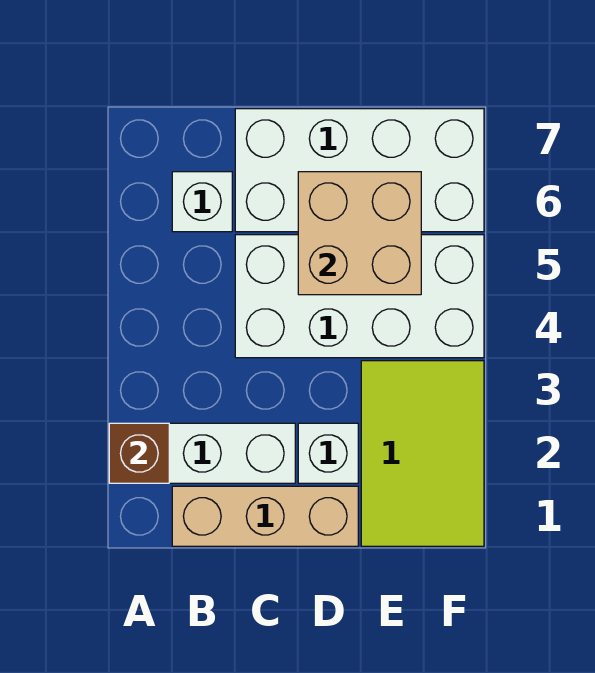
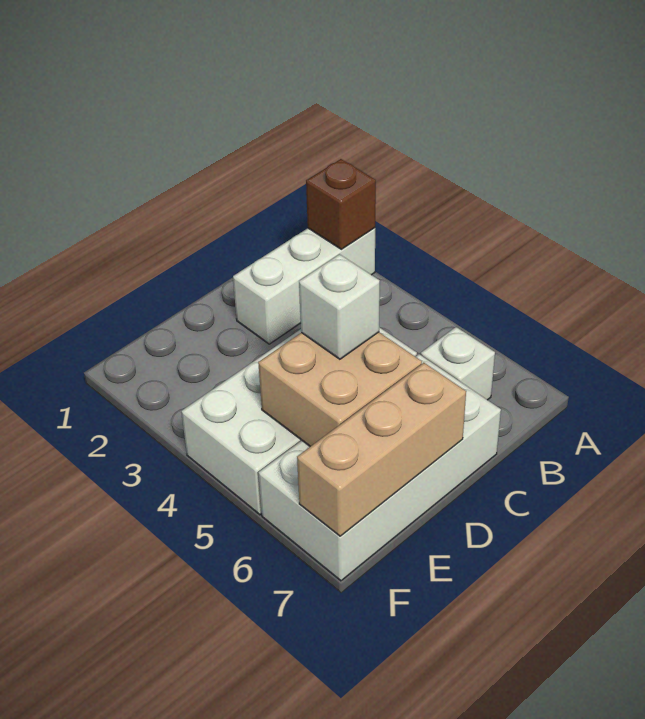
tan 1x3 brick [172,486,358,546] -> tan 1x3 brick moved to [297,363,466,536]
white 1x1 brick [298,423,358,483] -> white 1x1 brick moved to [299,254,380,359]
lime 2x3 tile [361,361,484,546] -> none

